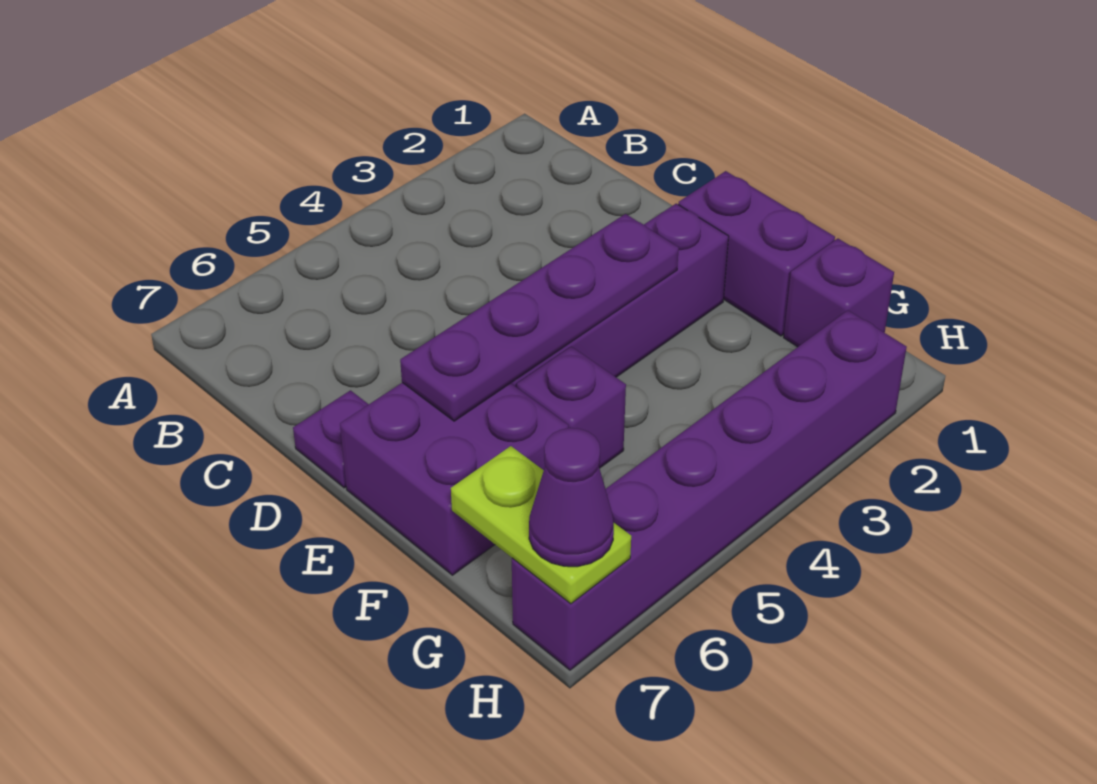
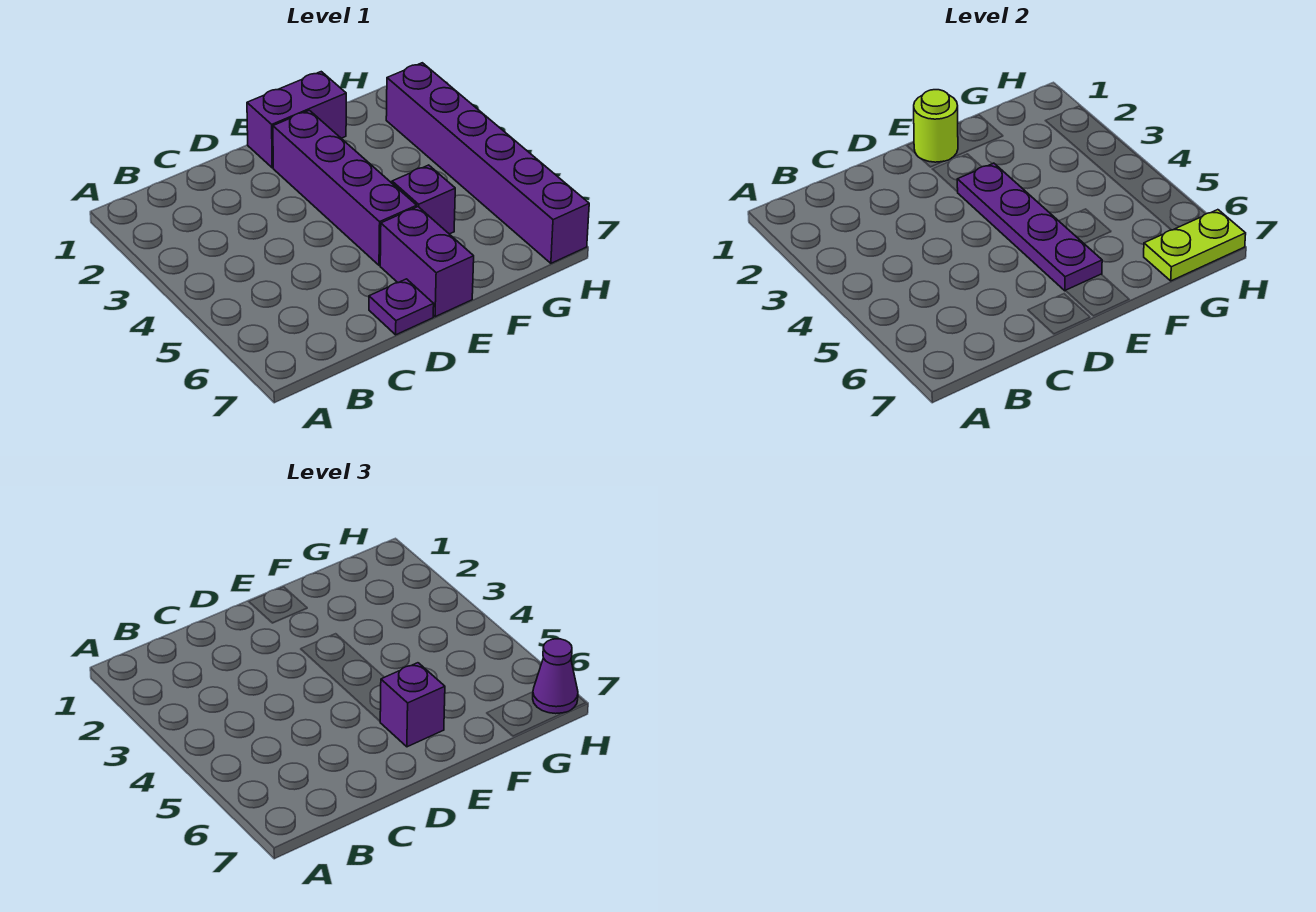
none -> lime 1x1 round brick [914,90,958,162]
purple 2x2 brick [340,383,568,575] -> purple 1x2 brick [380,207,474,317]
purple 1x1 brick [784,239,894,347] -> purple 1x1 brick moved to [380,663,445,747]

